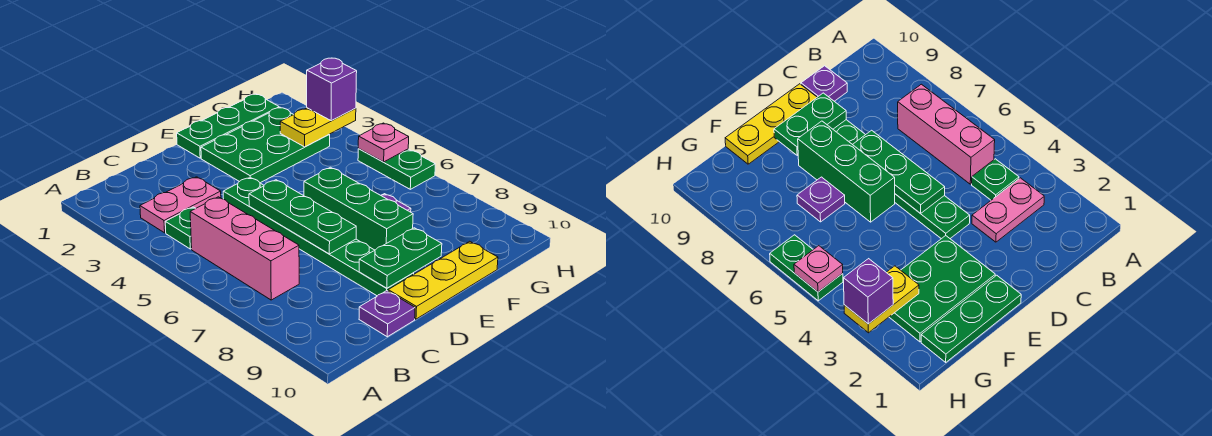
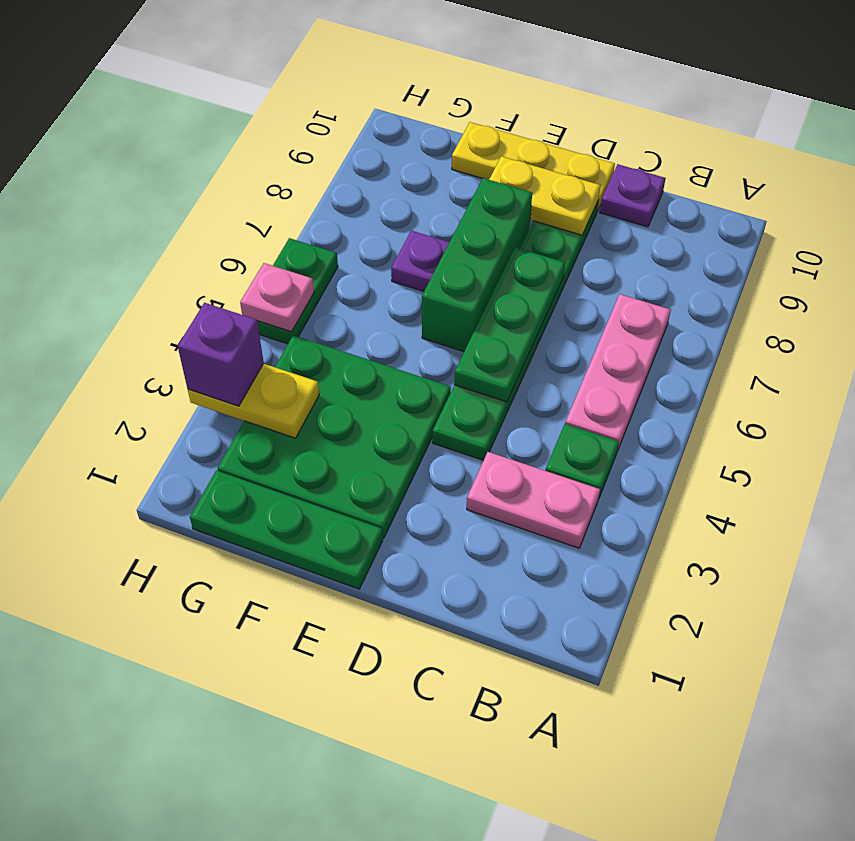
pink 1x3 brick [190,197,299,300] -> pink 1x3 plate [565,294,671,451]
green 1x2 plate [359,228,442,288] -> yellow 1x2 plate [489,156,600,235]
green 2x3 plate [201,107,330,183] -> green 3x3 plate [218,335,451,538]

